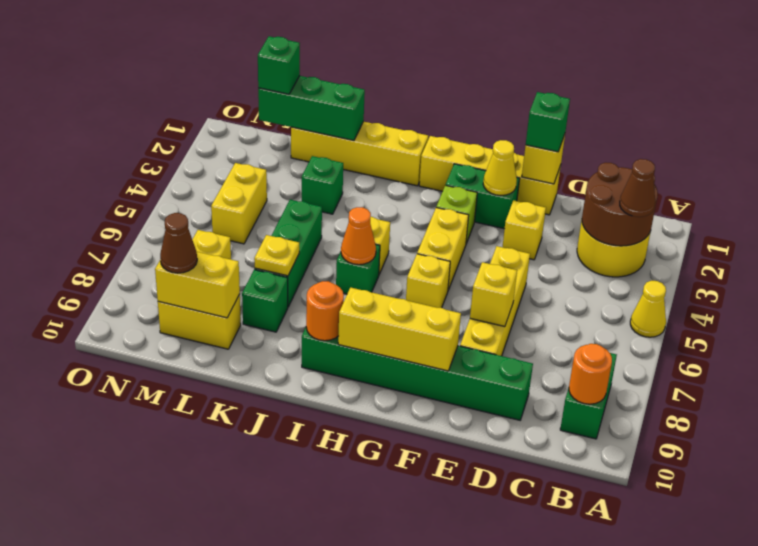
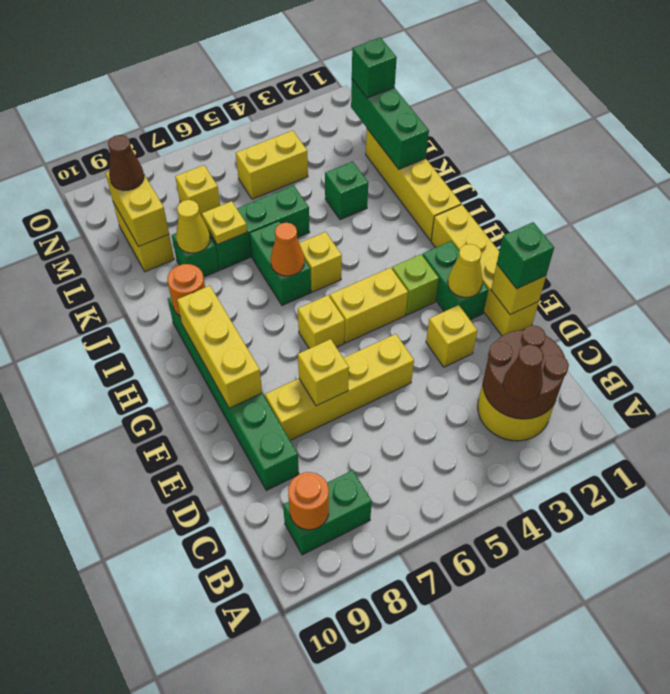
yellow 1x1 cone [630,281,666,337] -> yellow 1x1 cone moved to [176,200,210,253]
green 1x1 brick [336,244,380,294] -> green 1x2 brick [250,221,311,305]

